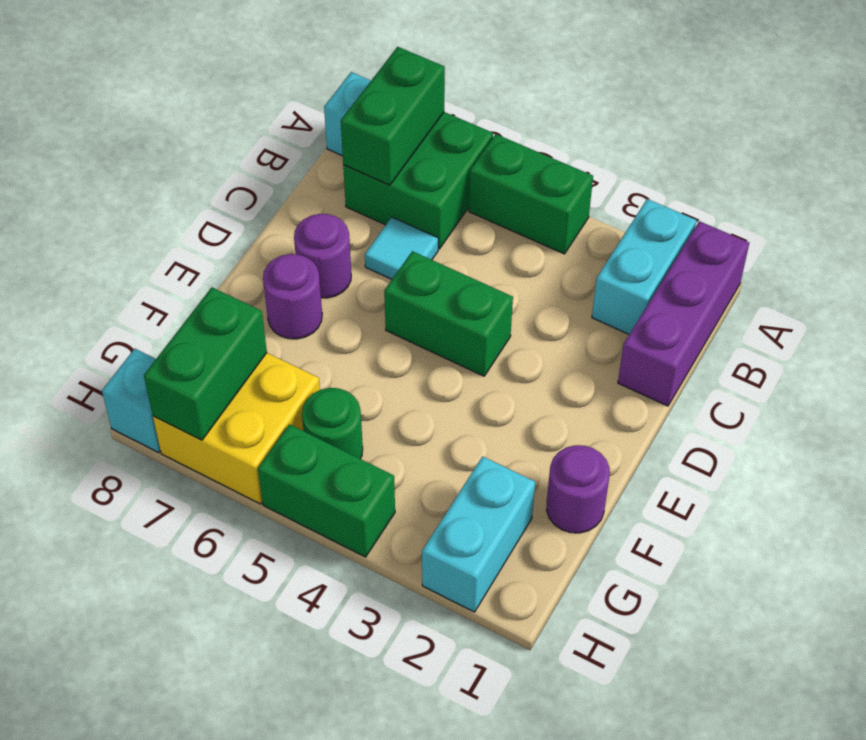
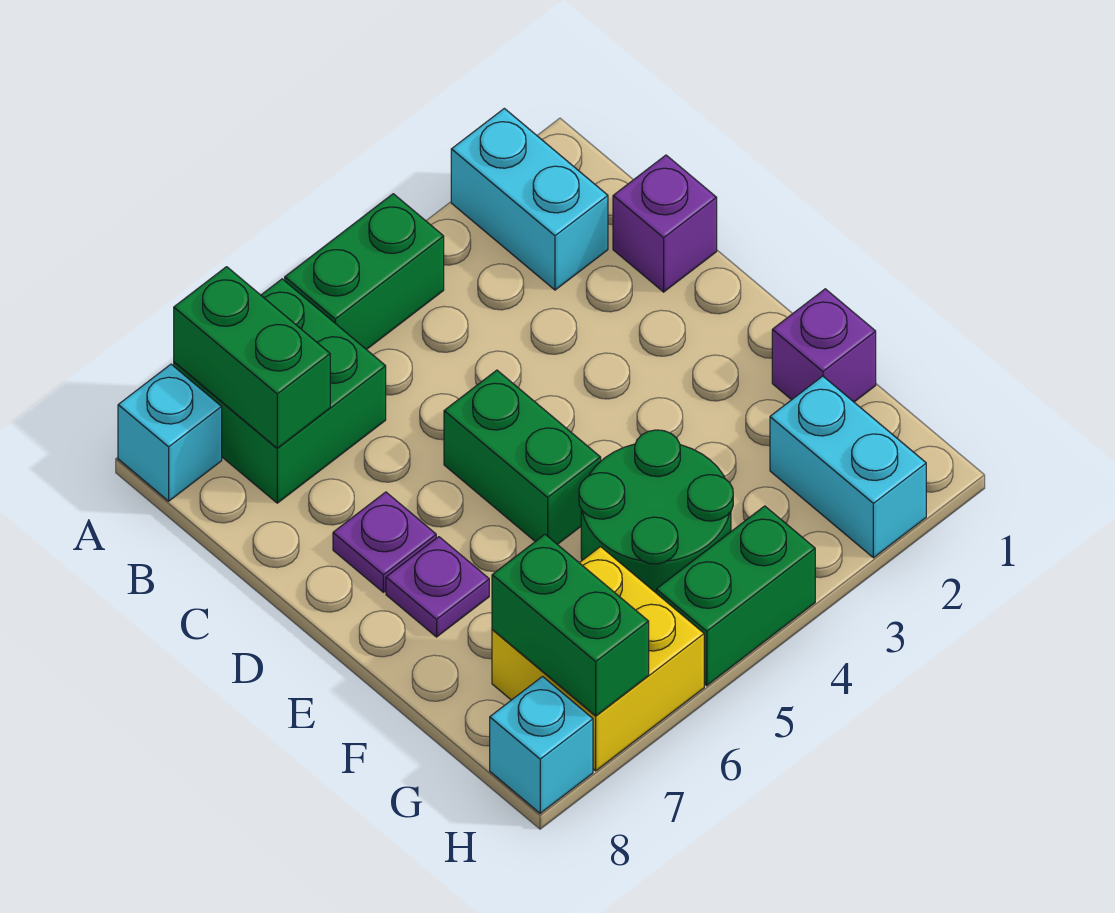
purple 1x3 brick [618,221,749,406] -> purple 1x1 brick [613,155,717,292]
cyan 1x1 tile [365,217,438,279] -> none
green 1x2 brick [384,251,513,376] -> green 1x2 brick turned to [444,370,601,544]
purple 1x1 round brick [294,214,351,298] -> purple 1x1 plate [333,492,436,592]
purple 1x1 round brick [263,254,322,339] -> purple 1x1 plate [386,537,489,637]
purple 1x1 round brick [546,445,610,533] -> purple 1x1 brick [772,289,876,402]
green 1x1 round brick [302,388,363,459] -> green 2x2 round brick [579,430,733,593]

